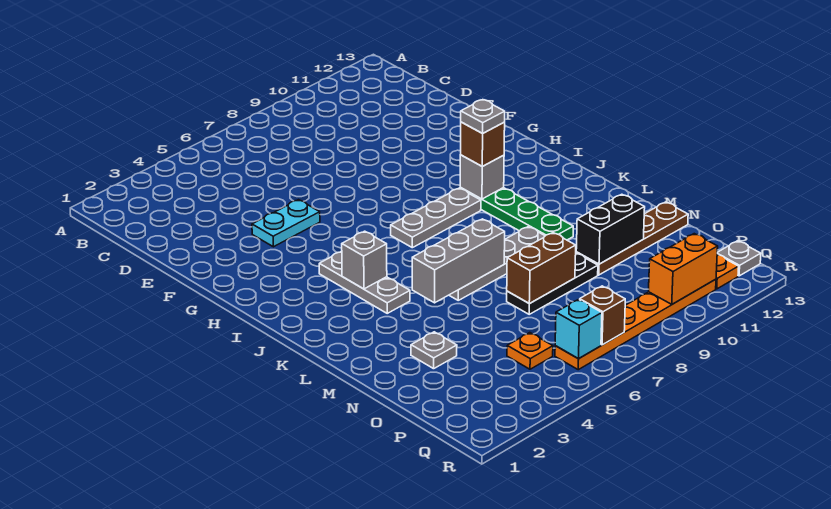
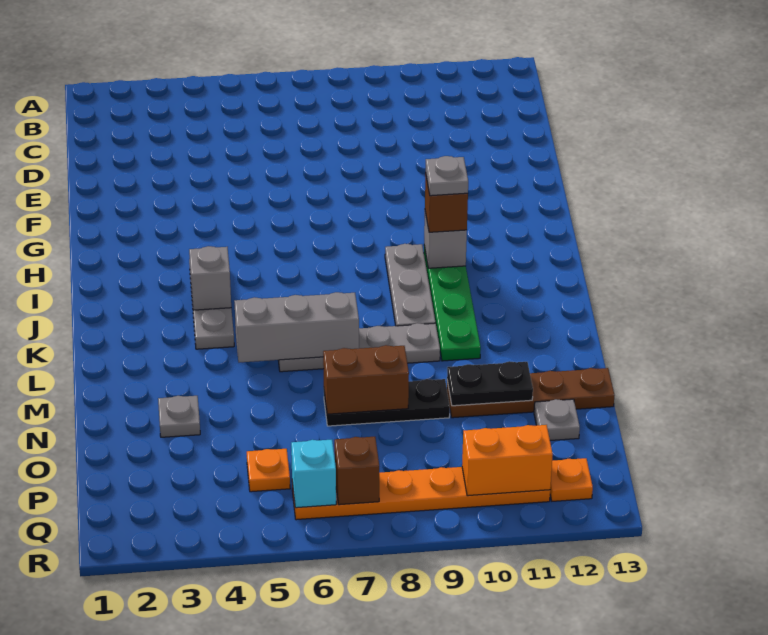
cyan 1x2 plate [252,200,320,247] -> none
grey 1x3 plate [391,188,481,248] -> grey 1x3 plate turned to [385,244,435,326]
black 1x2 brick [576,194,645,264] -> black 1x2 plate [447,361,533,406]
grey 1x1 plate [717,241,761,276] -> grey 1x1 plate moved to [534,399,580,440]

